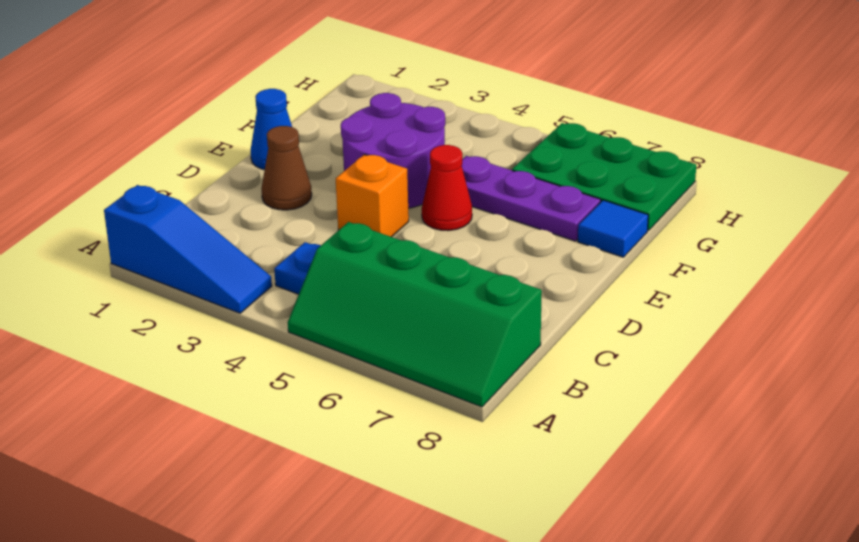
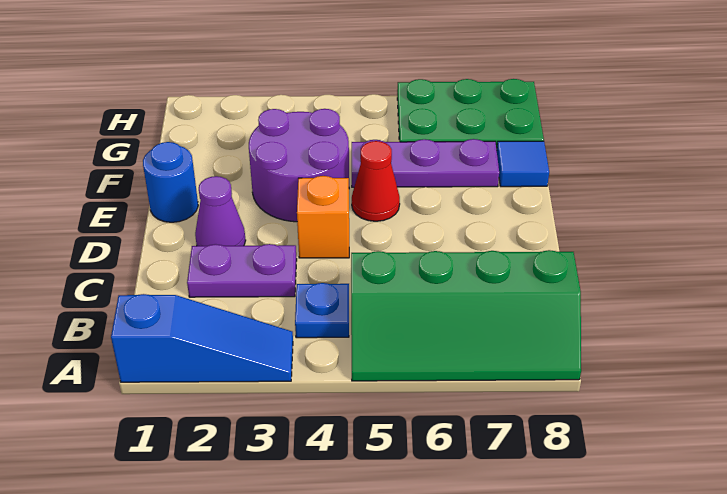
none -> purple 1x2 plate [187,244,297,297]
brown 1x1 cone [261,126,312,210] -> purple 1x1 cone [195,176,246,246]
blue 1x1 cone [251,89,292,170] -> blue 1x1 round brick [143,142,198,222]

